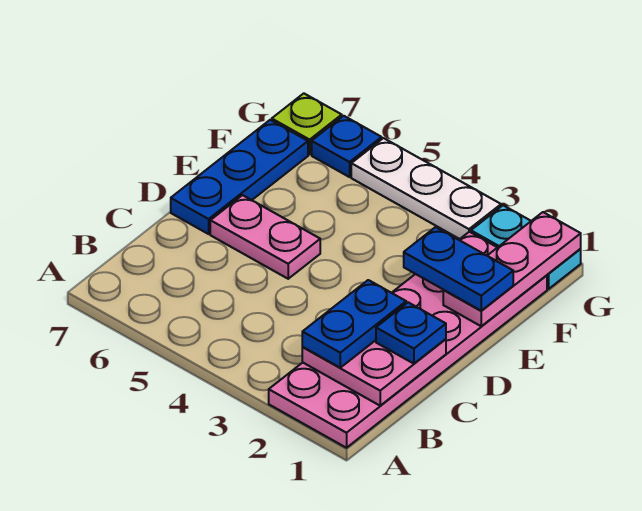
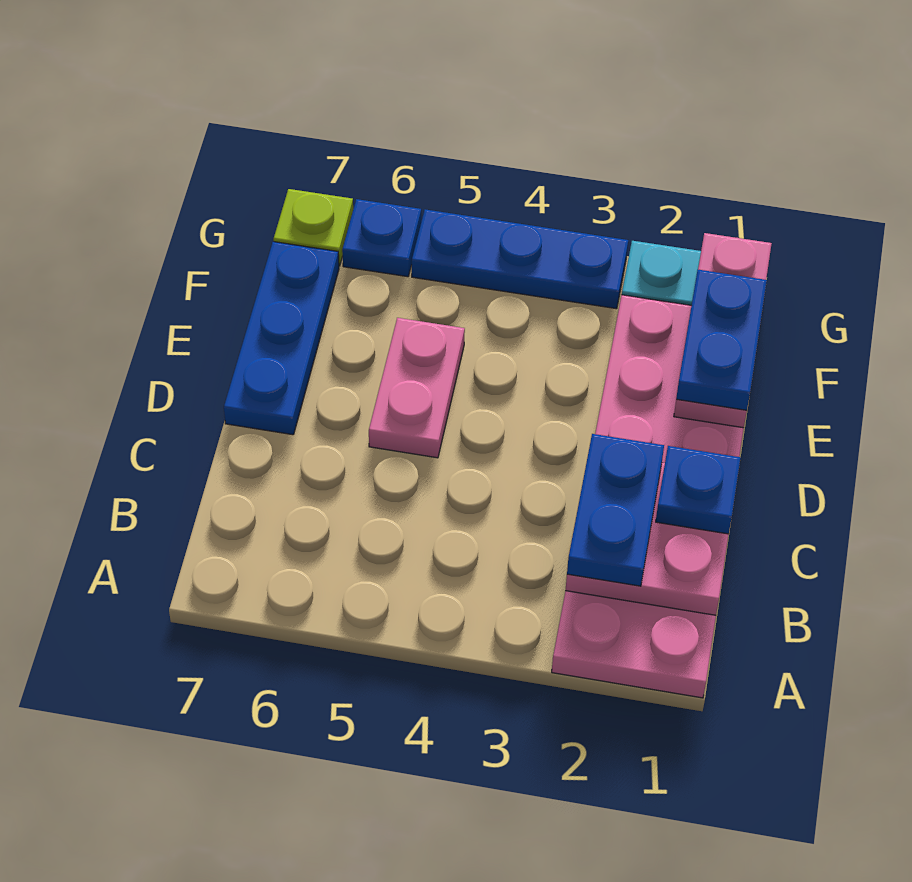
pink 1x2 plate [210,195,320,279] -> pink 1x2 plate turned to [369,318,465,458]
blue 1x2 plate [404,227,513,311] -> blue 1x2 plate turned to [676,270,767,410]
white 1x3 plate [351,138,501,239] -> blue 1x3 plate [412,209,628,309]

